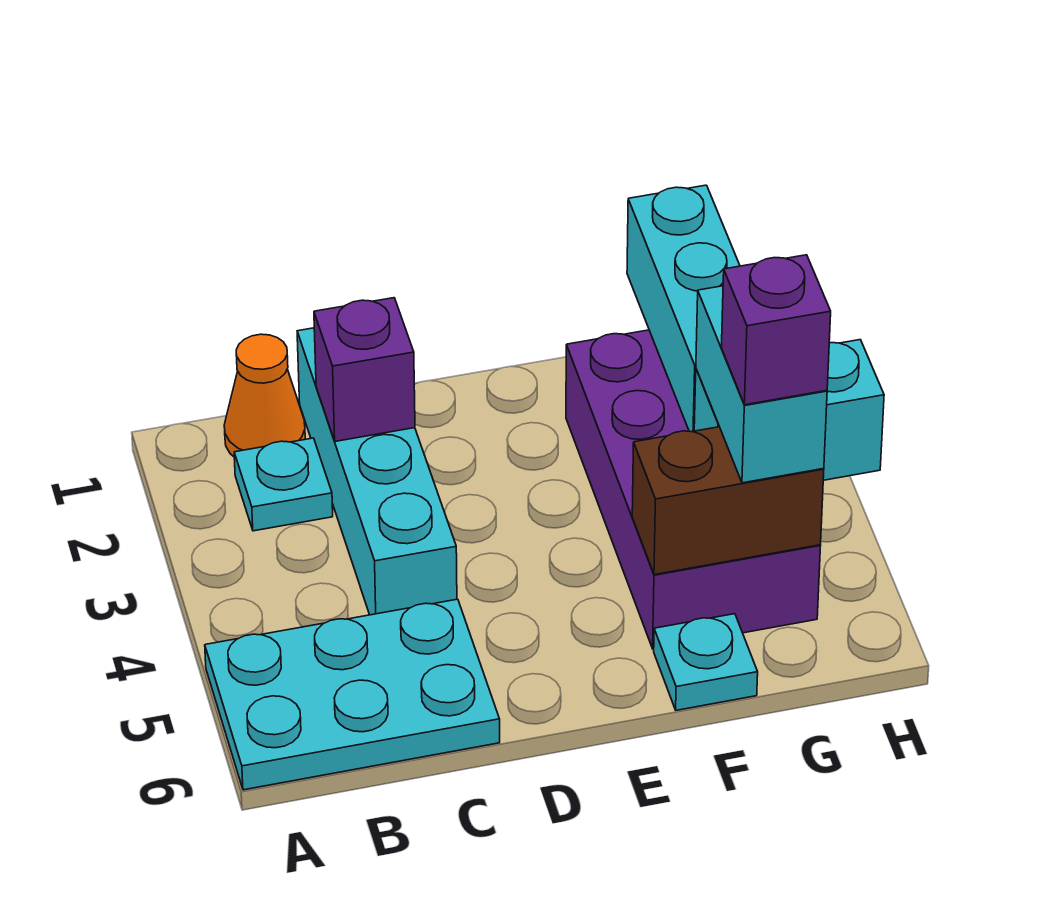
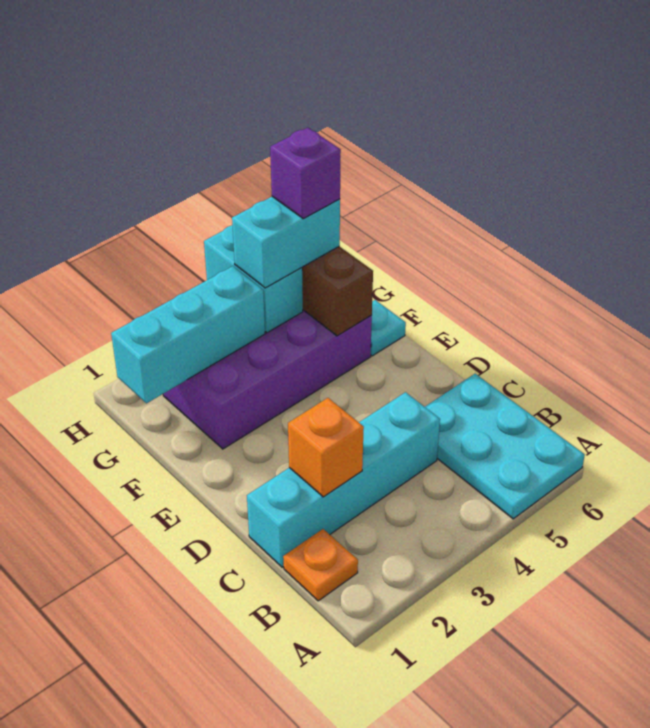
orange 1x1 cone [224,334,305,457] -> orange 1x1 plate [283,529,358,601]
cyan 1x1 plate [234,438,333,531] -> none
purple 1x1 brick [314,298,415,441] -> orange 1x1 brick [288,398,364,497]

